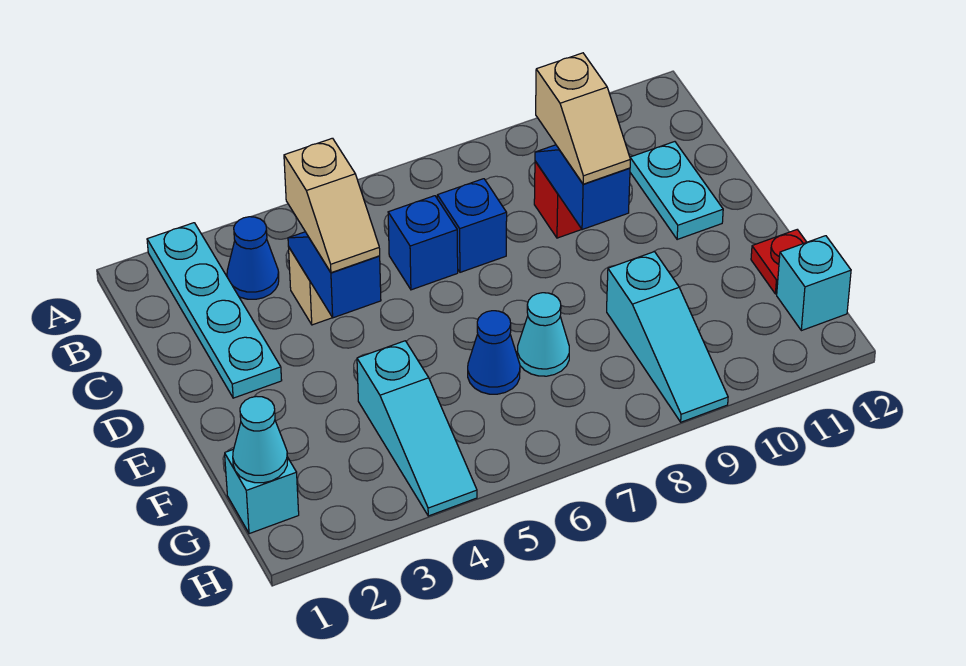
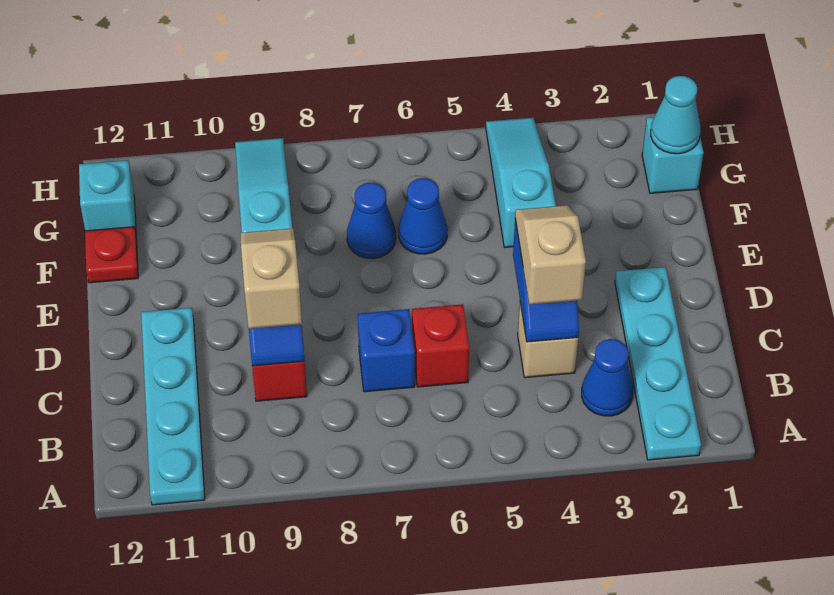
blue 1x1 brick [388,196,458,290] -> red 1x1 brick [412,304,469,387]
cyan 1x2 plate [630,142,723,240] -> cyan 1x4 plate [141,308,205,505]
cyan 1x1 cone [517,293,569,376] -> blue 1x1 cone [347,182,396,259]

